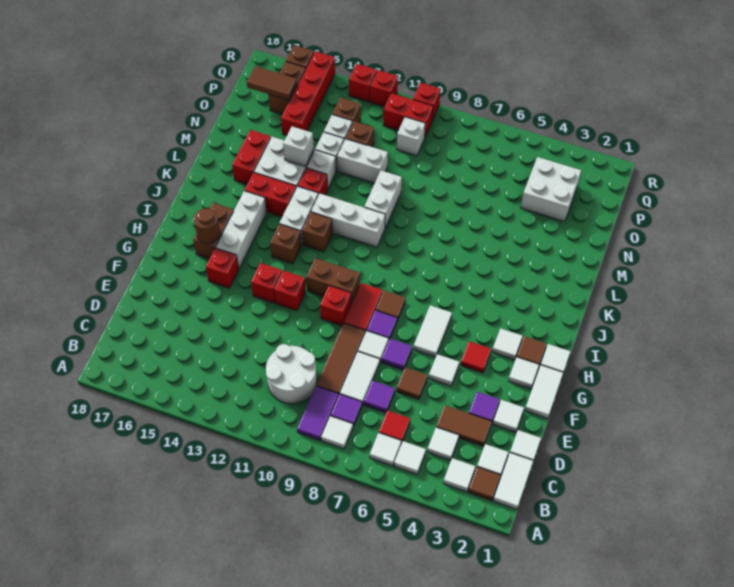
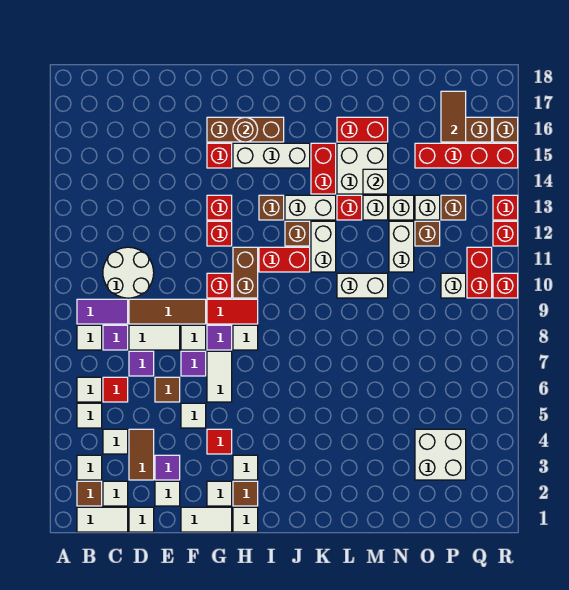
white 1x2 tile [414,305,452,357] -> white 1x2 tile turned to [207,351,232,402]
brown 1x1 tile [376,290,406,321] -> white 1x1 tile [233,325,258,350]
brown 1x2 brick [193,203,234,259] -> brown 1x3 brick [207,117,284,142]
none -> red 1x2 brick [259,247,310,272]
white 1x3 brick [311,193,385,247] -> white 1x2 brick [311,221,336,272]

